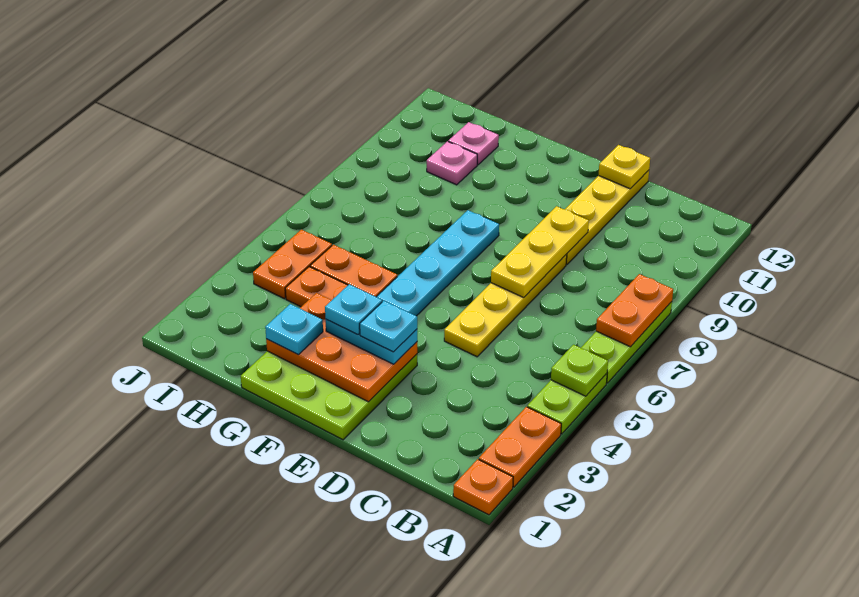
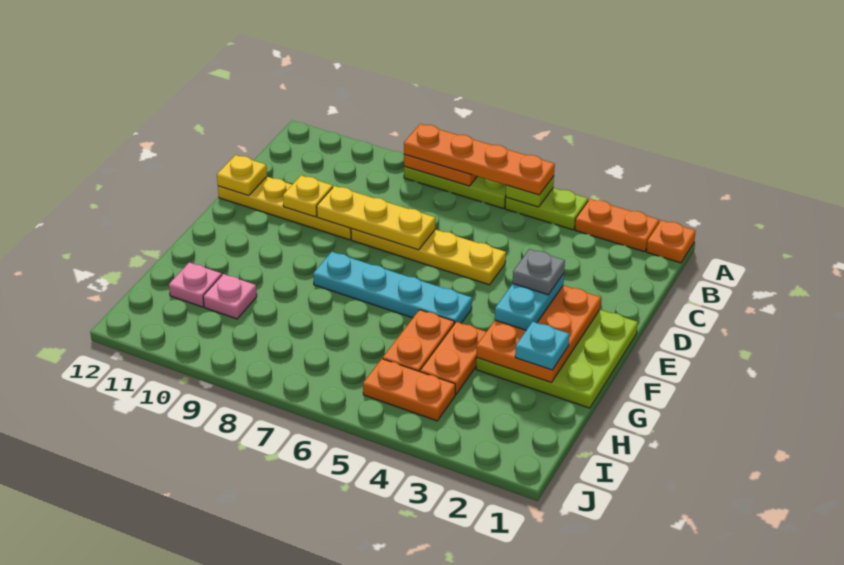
none -> orange 1x4 plate [404,124,555,195]
none -> yellow 1x1 plate [283,176,333,217]
cyan 1x1 plate [360,301,417,352] -> grey 1x1 plate [513,249,565,295]
cyan 1x1 plate [325,284,382,334] -> none

